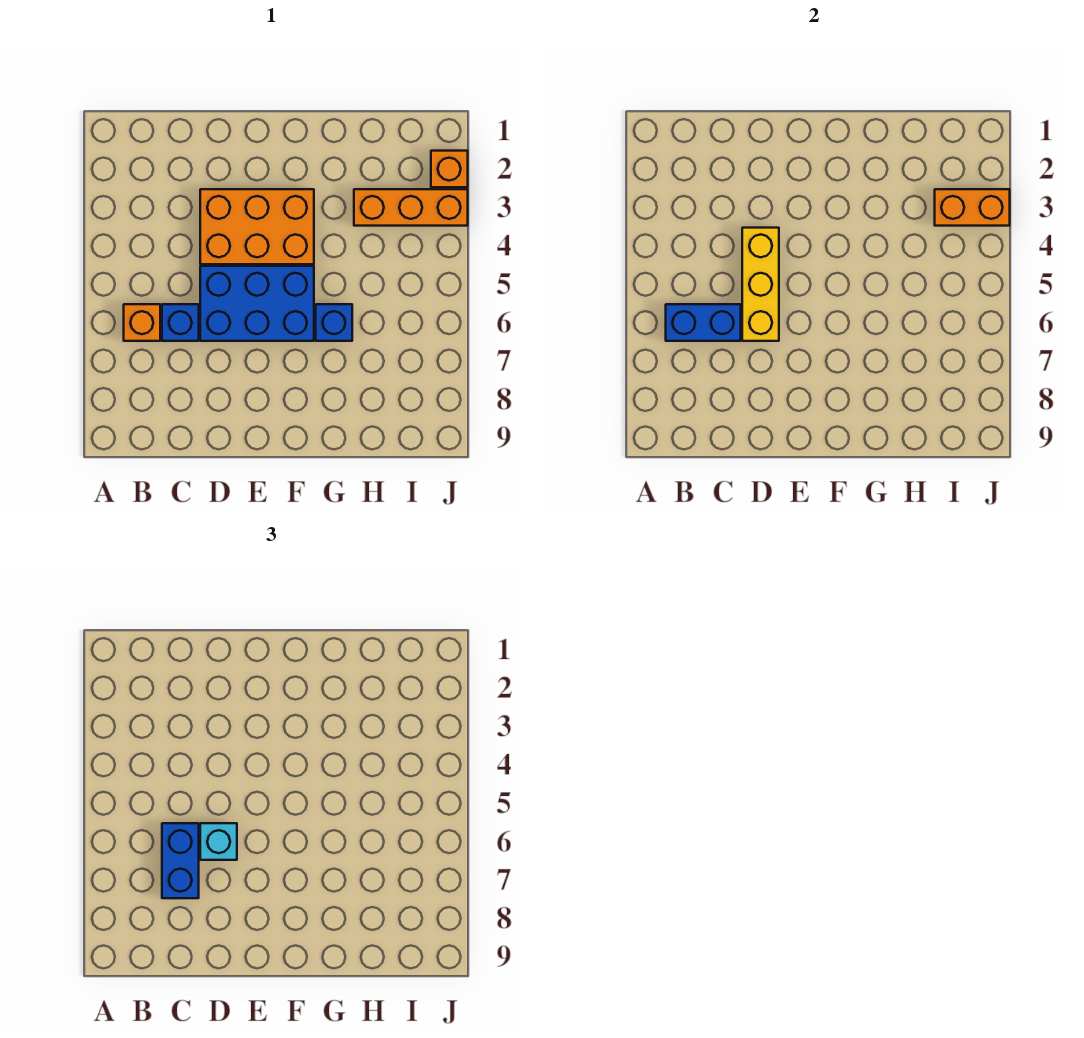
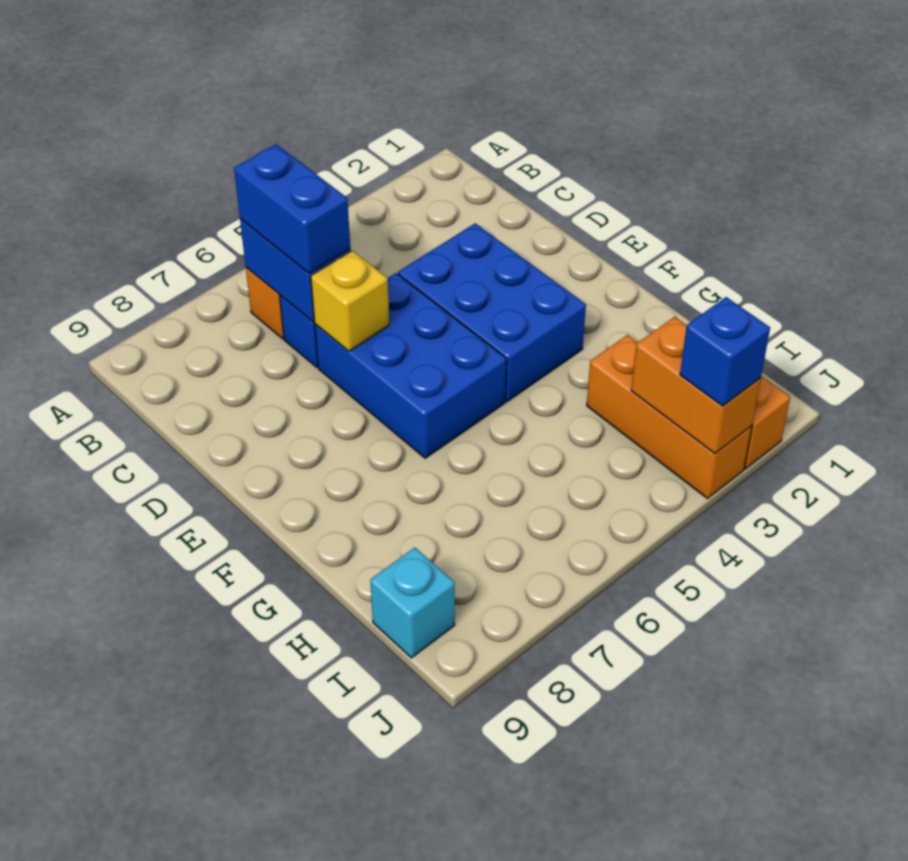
blue 1x2 brick [162,823,199,898] -> blue 1x2 brick turned to [234,144,350,273]
orange 2x3 brick [200,189,314,264] -> blue 2x3 brick [398,223,586,402]
yellow 1x3 brick [742,228,779,341] -> yellow 1x1 brick [311,251,389,351]
cyan 1x1 brick [200,823,237,860] -> cyan 1x1 brick moved to [370,548,455,658]
blue 1x1 brick [316,304,352,341] -> blue 1x1 brick moved to [680,297,770,406]

